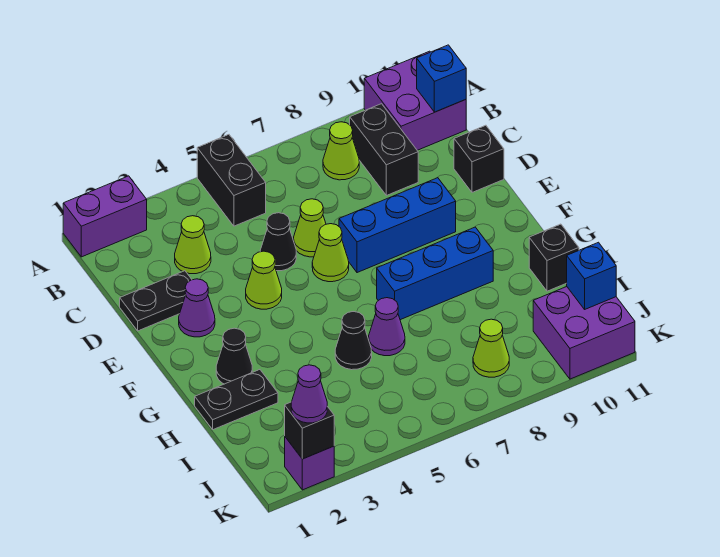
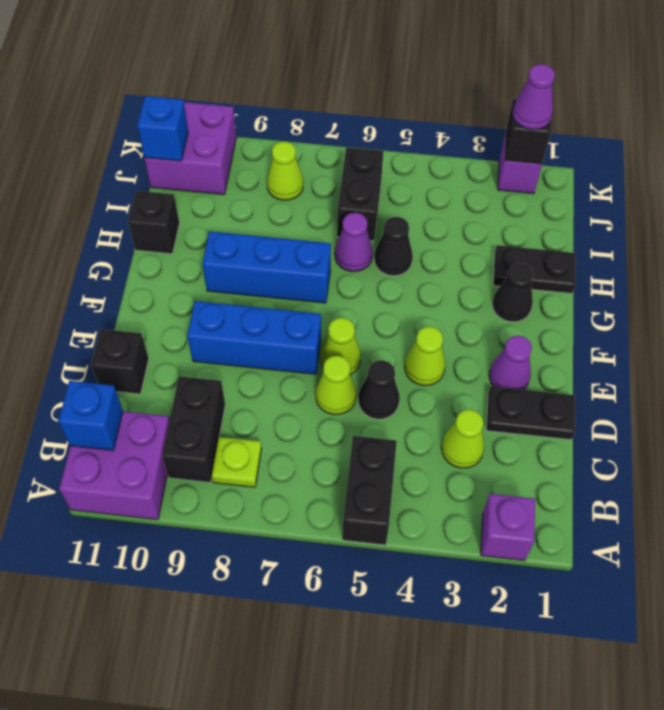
purple 1x2 brick [63,176,147,257] -> purple 1x1 brick [481,494,535,561]
lime 1x1 cone [323,122,359,180] -> lime 1x1 plate [212,437,262,487]
none -> black 1x2 brick [337,147,384,241]

